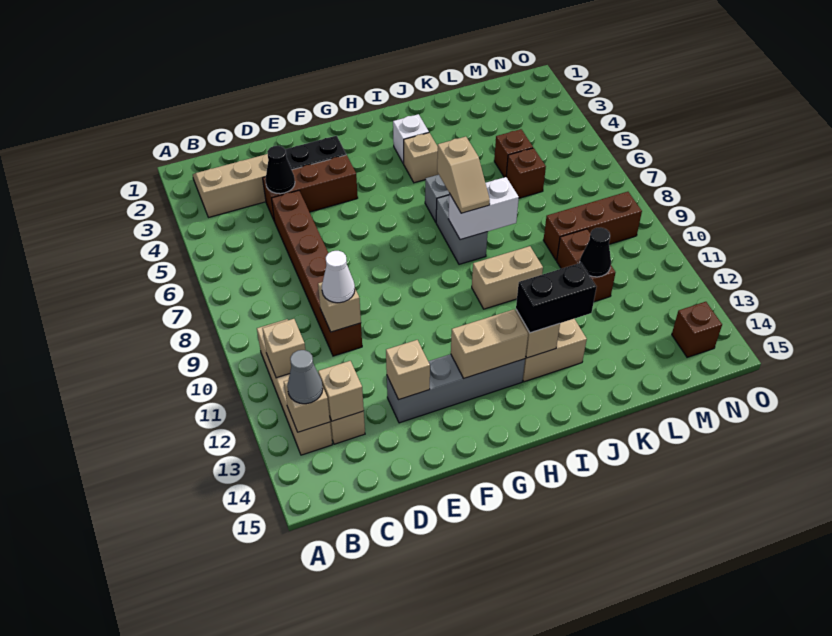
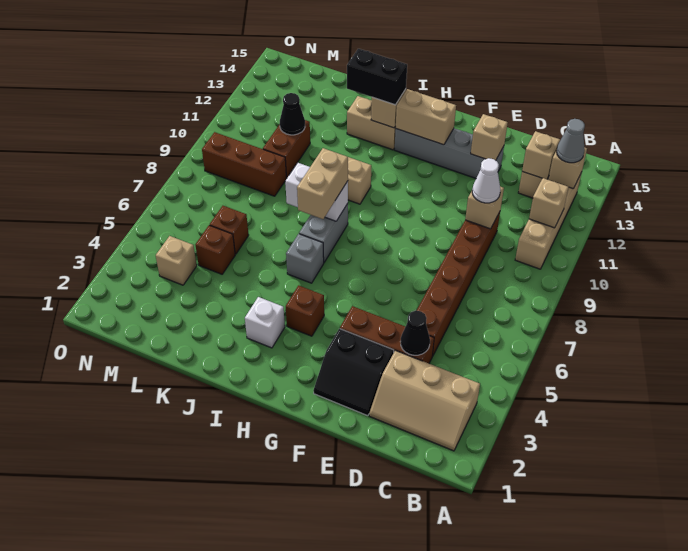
tan 1x1 brick [404,133,439,183] -> tan 1x1 brick moved to [156,236,197,285]
tan 1x2 slope [437,137,490,213] -> tan 1x2 brick [297,148,348,219]
brown 1x1 brick [672,302,722,357] -> brown 1x1 brick moved to [286,285,324,336]

